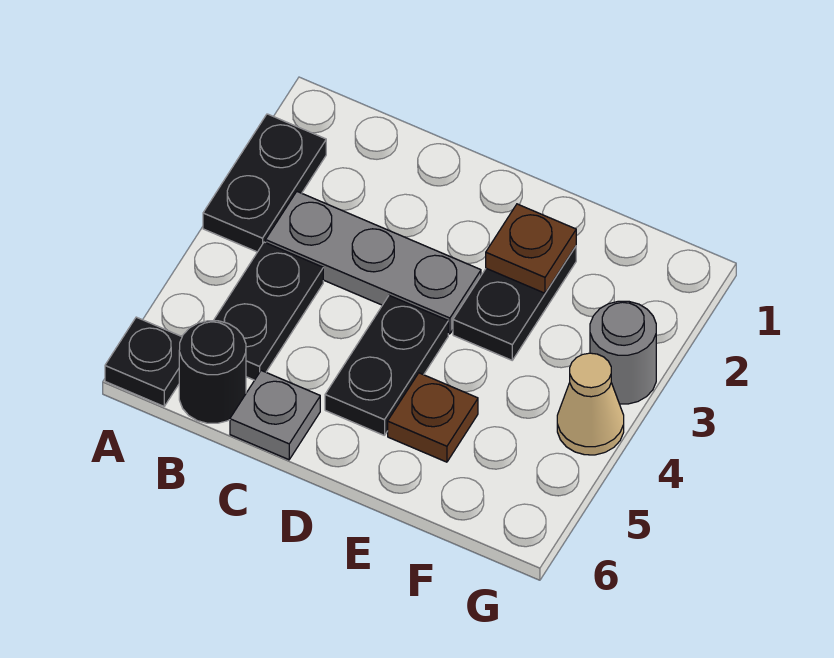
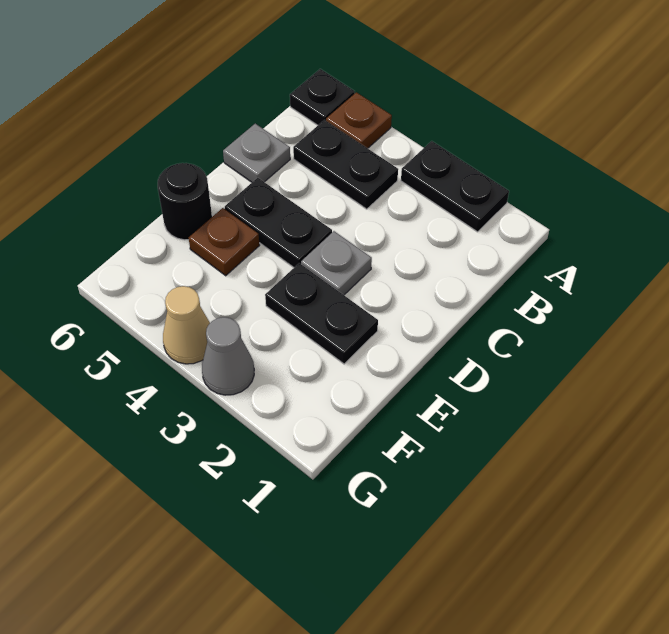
grey 1x3 plate [266,192,481,334] -> grey 1x1 plate [301,231,372,295]
black 1x1 round brick [179,321,246,423] -> black 1x1 round brick moved to [158,163,212,240]
brown 1x1 plate [486,204,576,293] -> brown 1x1 plate moved to [326,92,392,148]
grey 1x1 round brick [590,301,656,404] -> grey 1x1 cone [202,317,254,395]

